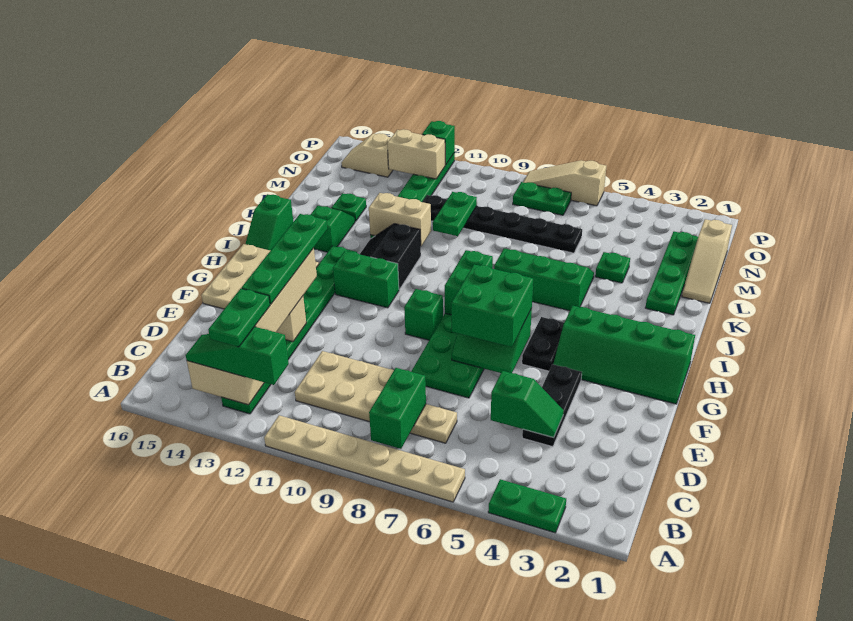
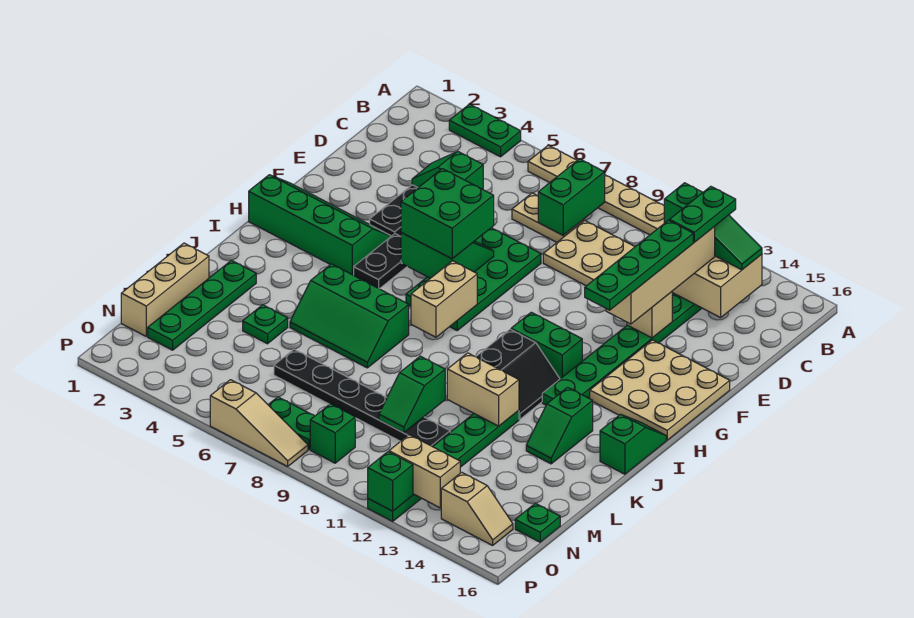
green 1x1 brick [404,289,443,340] -> green 1x1 brick moved to [310,404,355,463]
green 1x2 brick [445,250,493,315] -> tan 1x2 brick [411,261,477,337]
tan 1x3 slope [682,219,732,303] -> tan 1x3 brick [121,243,209,336]
green 1x2 plate [433,192,477,236] -> green 1x2 slope [379,356,445,433]
green 1x1 plate [331,193,366,221] -> green 1x1 plate moved to [515,503,560,542]

